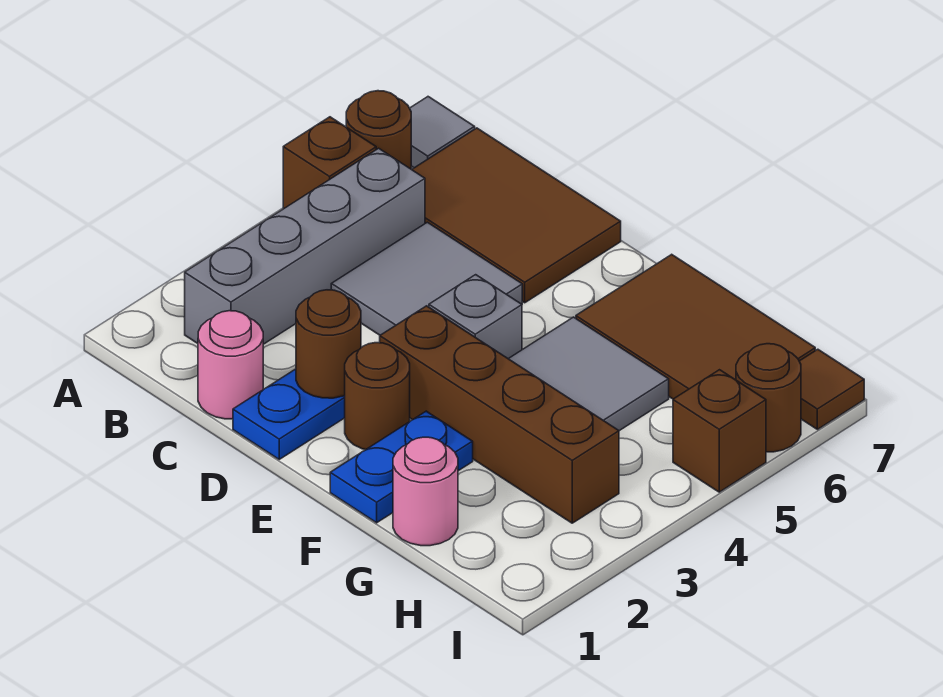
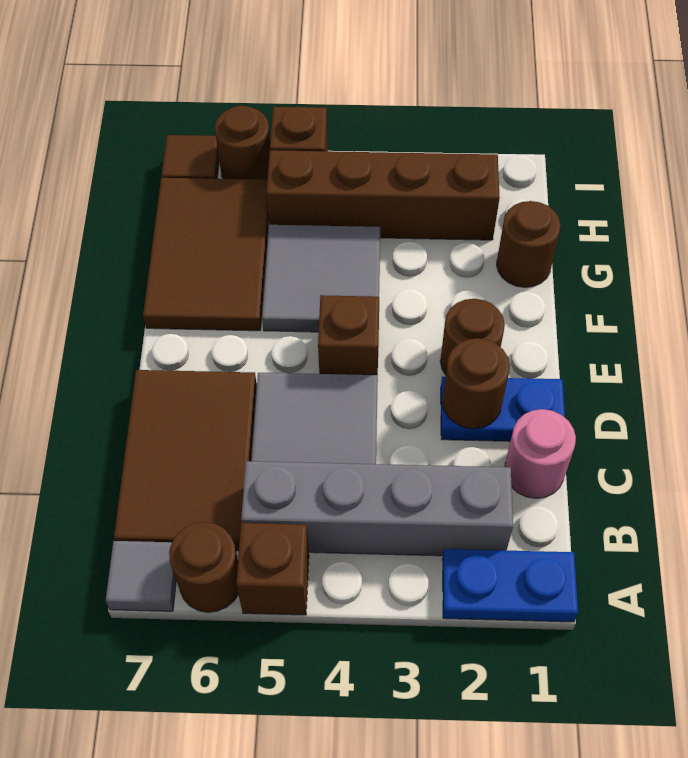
brown 1x4 brick [380,306,619,523] -> brown 1x4 brick turned to [266,150,500,240]
grey 1x1 brick [429,275,522,359] -> brown 1x1 brick [318,295,379,375]
blue 1x2 plate [330,411,473,523] -> blue 1x2 plate moved to [442,549,578,622]
pink 1x1 round brick [393,437,458,546] -> brown 1x1 round brick [496,201,561,287]

